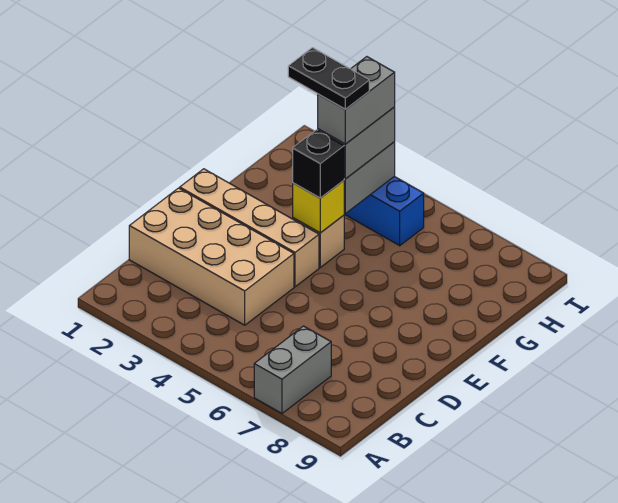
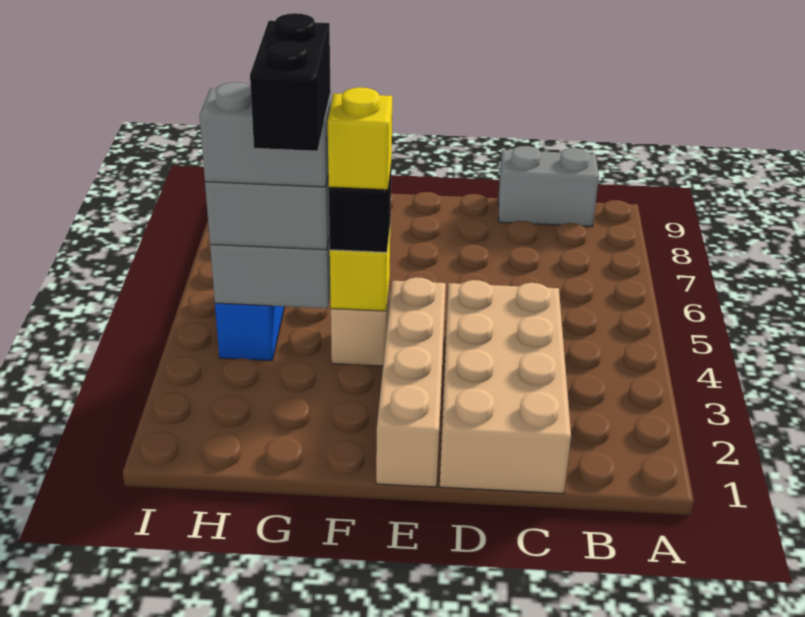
grey 1x2 brick [254,326,331,413] -> grey 1x2 brick moved to [498,146,599,226]
none -> yellow 1x1 brick [328,87,392,190]
black 1x2 plate [288,48,369,109] -> black 1x2 brick [250,13,331,151]

